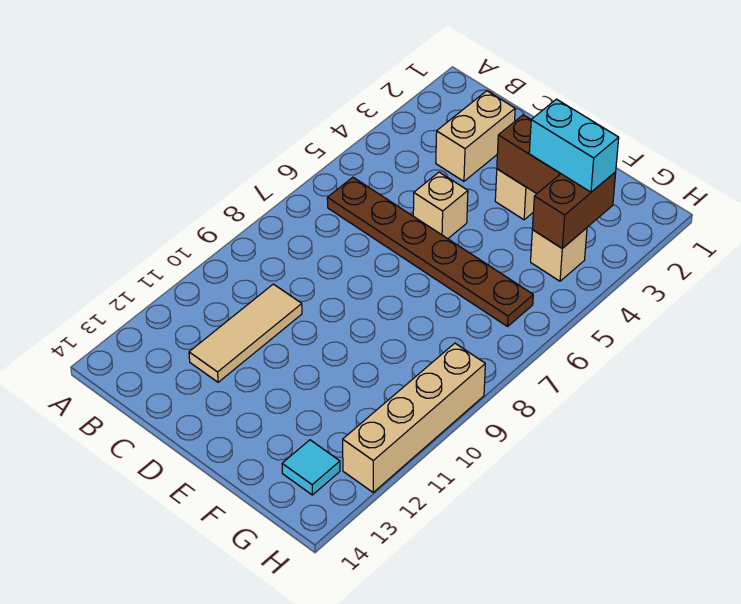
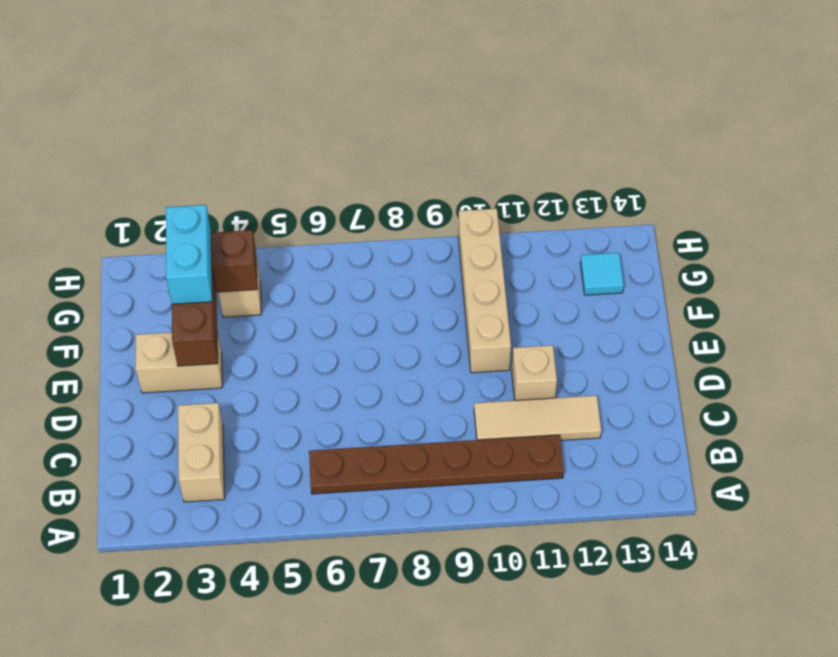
brown 1x6 plate [327,177,533,326] -> brown 1x6 plate turned to [309,435,564,494]
tan 1x2 brick [436,91,515,181] -> tan 1x2 brick turned to [178,403,225,502]
tan 1x1 brick [413,172,468,239] -> tan 1x1 brick moved to [512,345,557,400]
tan 1x4 brick [343,343,485,492] -> tan 1x4 brick turned to [458,209,511,373]

